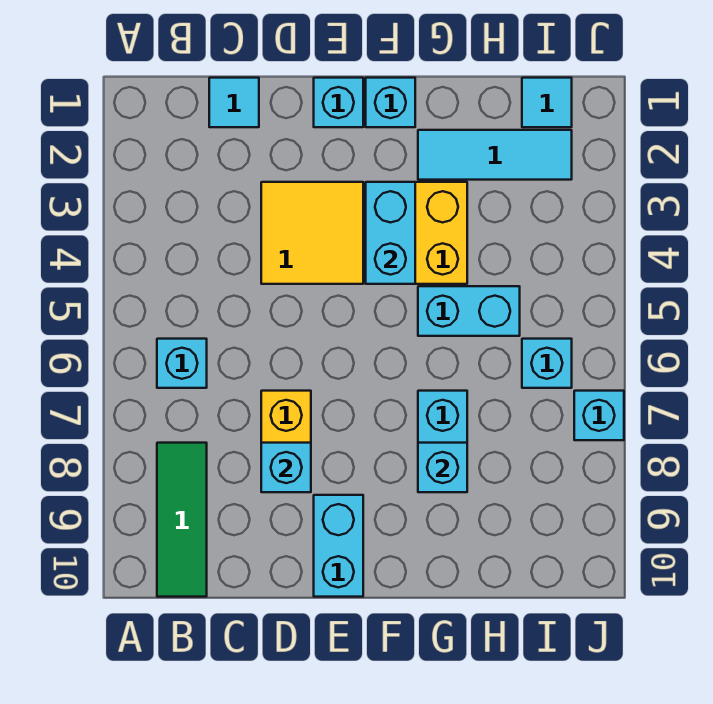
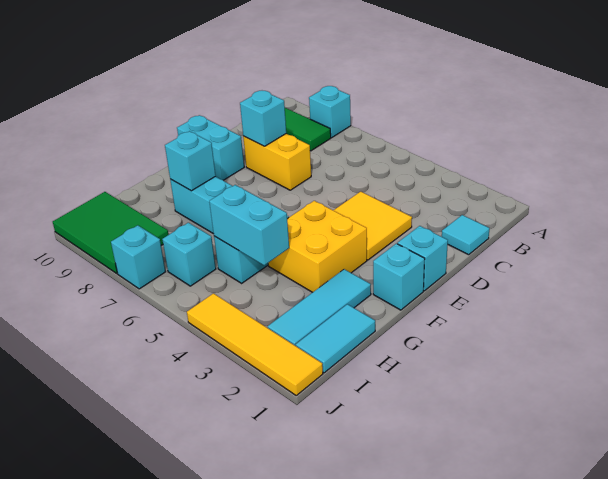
cyan 1x1 brick [157,339,207,388] -> cyan 1x1 brick moved to [309,86,351,138]
cyan 1x2 brick [366,182,415,284] -> cyan 1x2 brick moved to [209,185,289,265]
cyan 1x1 tile [522,78,572,127] -> cyan 1x2 tile [296,304,375,373]
none -> green 2x3 tile [53,192,168,273]
none -> yellow 1x4 tile [187,293,323,395]

